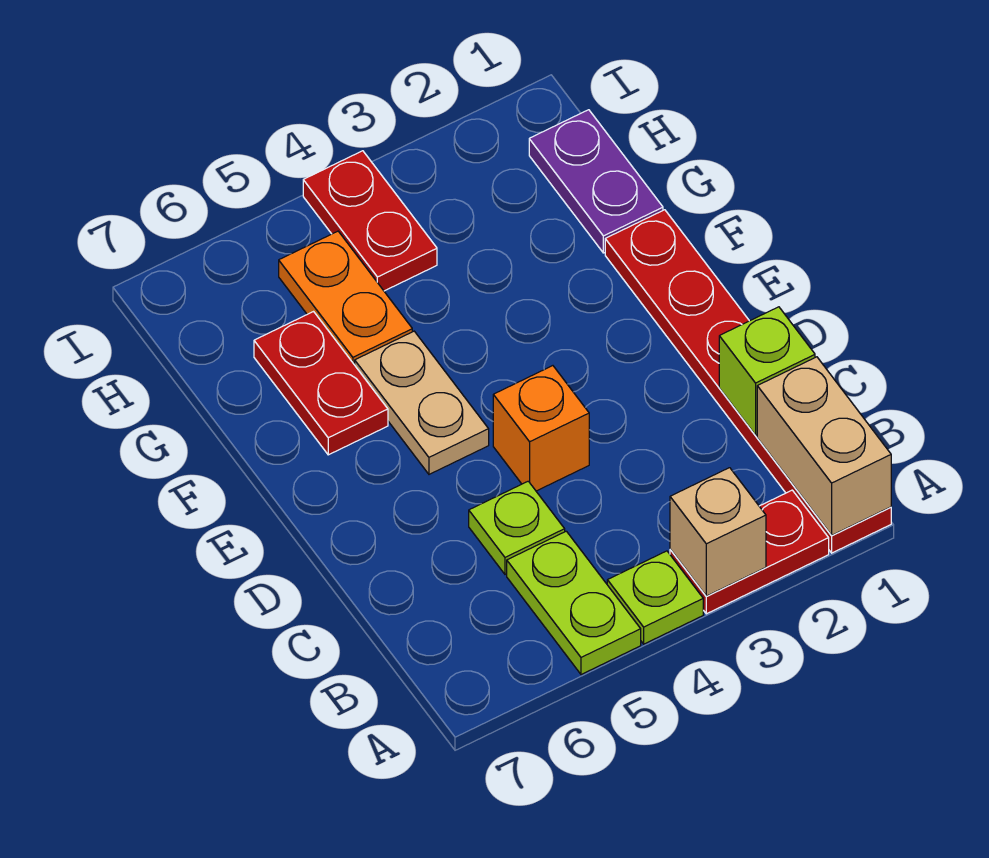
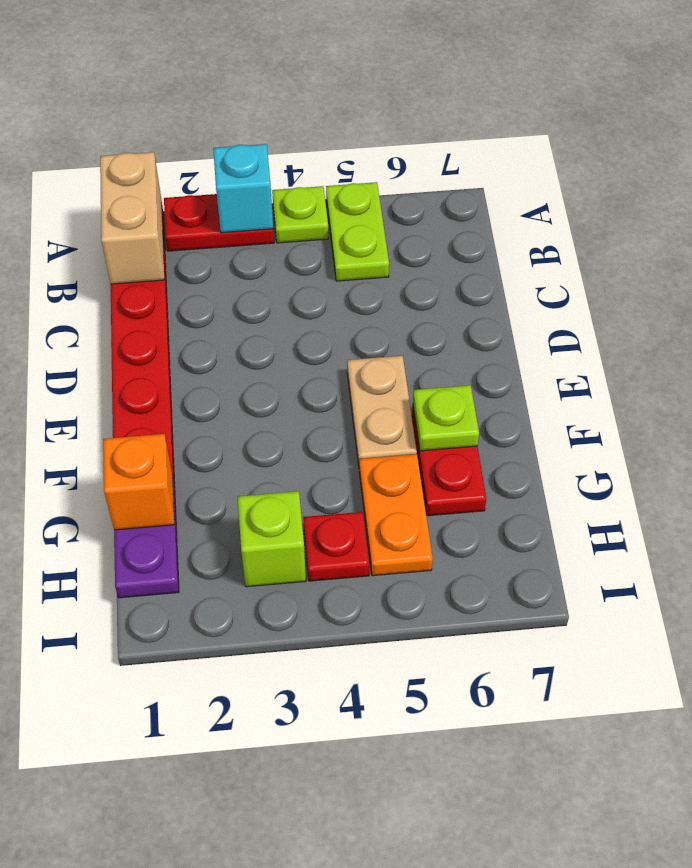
tan 1x1 brick [670,468,766,596] -> cyan 1x1 brick [213,144,273,233]
lime 1x1 brick [719,307,815,435] -> lime 1x1 brick moved to [238,491,306,587]
lime 1x1 plate [469,481,565,574] -> lime 1x1 plate moved to [413,385,479,451]
orange 1x1 brick [493,366,589,491] -> orange 1x1 brick moved to [103,434,174,530]
red 1x2 plate [303,151,437,291] -> red 1x1 plate [303,512,369,581]

